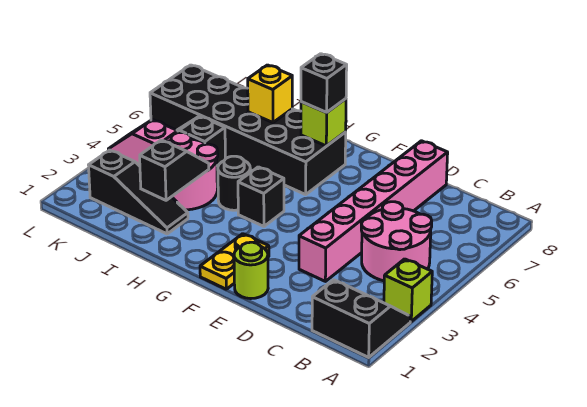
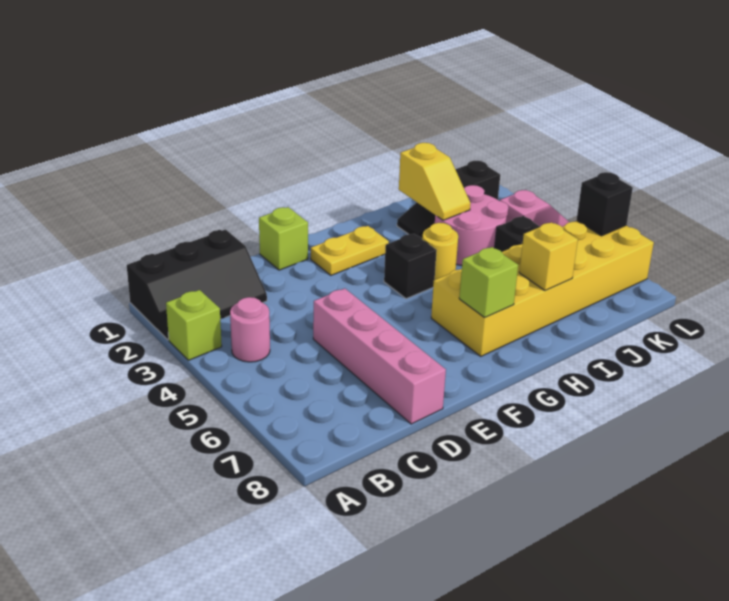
black 2x2 slope [312,280,410,357] -> black 2x3 slope [127,230,267,340]
pink 2x2 round brick [361,202,432,281] -> pink 1x1 round brick [230,297,270,362]
pink 1x6 brick [299,141,448,281] -> pink 1x4 brick [313,288,446,424]
lime 1x1 round brick [234,242,268,299] -> lime 1x1 brick [259,207,308,270]
yellow 1x2 plate [200,234,269,289] -> yellow 1x2 plate turned to [311,226,389,275]
black 2x6 brick [150,65,346,195] -> yellow 2x6 brick [431,221,654,356]
black 1x1 brick [301,54,347,112] -> black 1x1 brick moved to [577,172,633,236]
black 1x1 round brick [218,156,250,210] -> yellow 1x1 round brick [422,223,458,280]
black 1x2 slope [140,140,209,200] -> yellow 1x2 slope [399,143,471,220]

